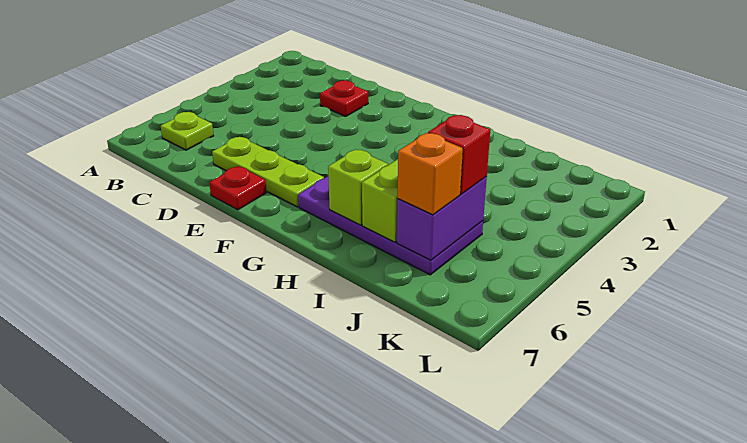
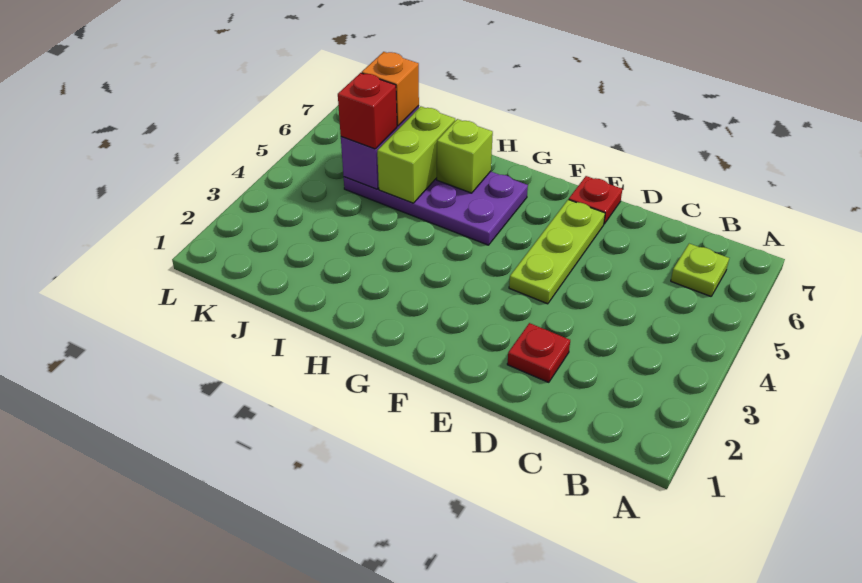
lime 1x3 plate [212,137,324,207] -> lime 1x3 plate turned to [509,200,605,304]

